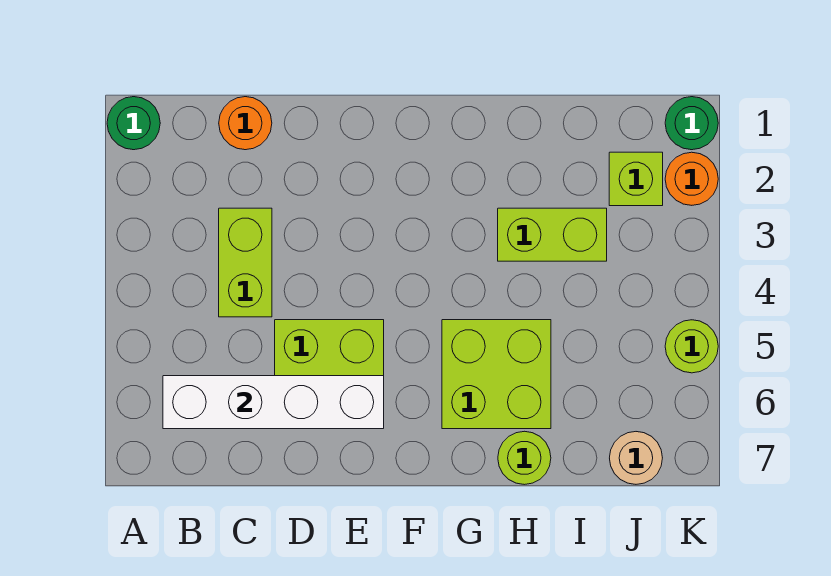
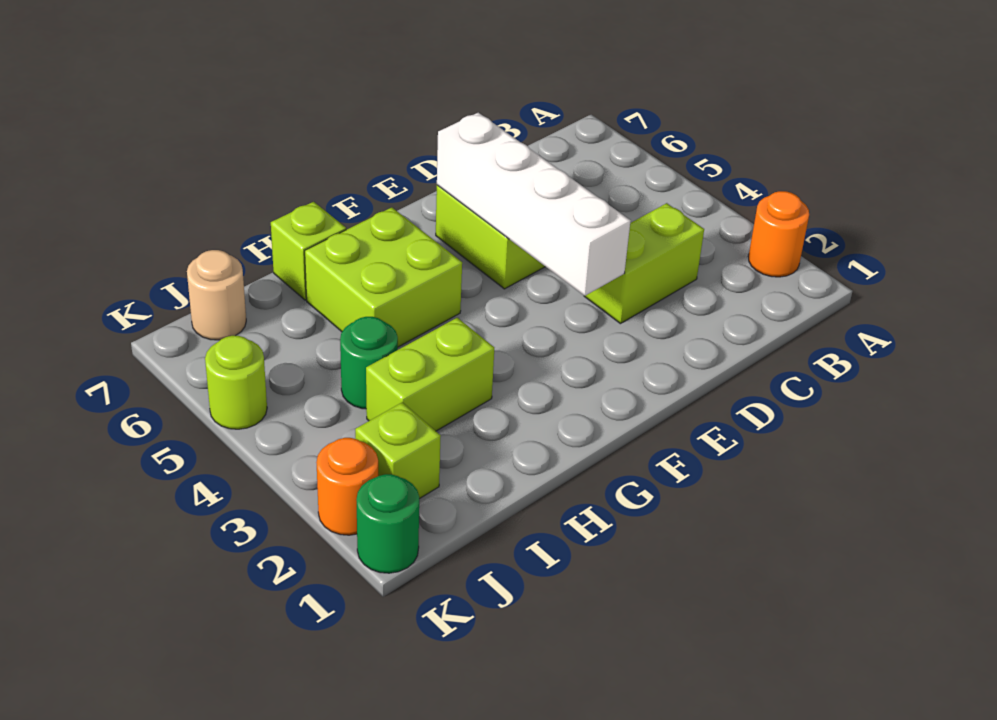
green 1x1 round brick [107,97,160,150] -> green 1x1 round brick moved to [340,317,398,409]
white 1x4 brick [163,376,384,429] -> white 1x4 brick turned to [437,112,631,296]
orange 1x1 round brick [219,97,272,150] -> orange 1x1 round brick moved to [748,191,809,277]
lime 1x2 brick [219,208,272,317] -> lime 1x2 brick turned to [584,203,704,324]
lime 1x1 round brick [498,431,551,485] -> lime 1x1 brick [271,202,346,300]

